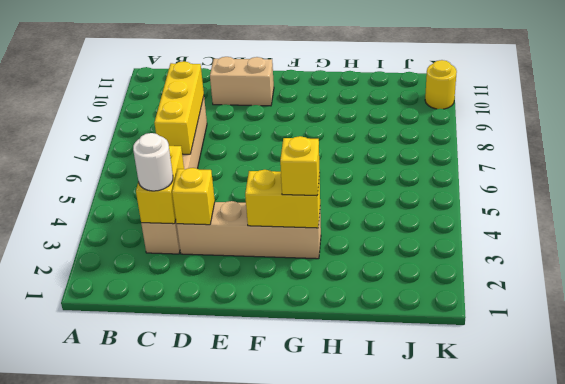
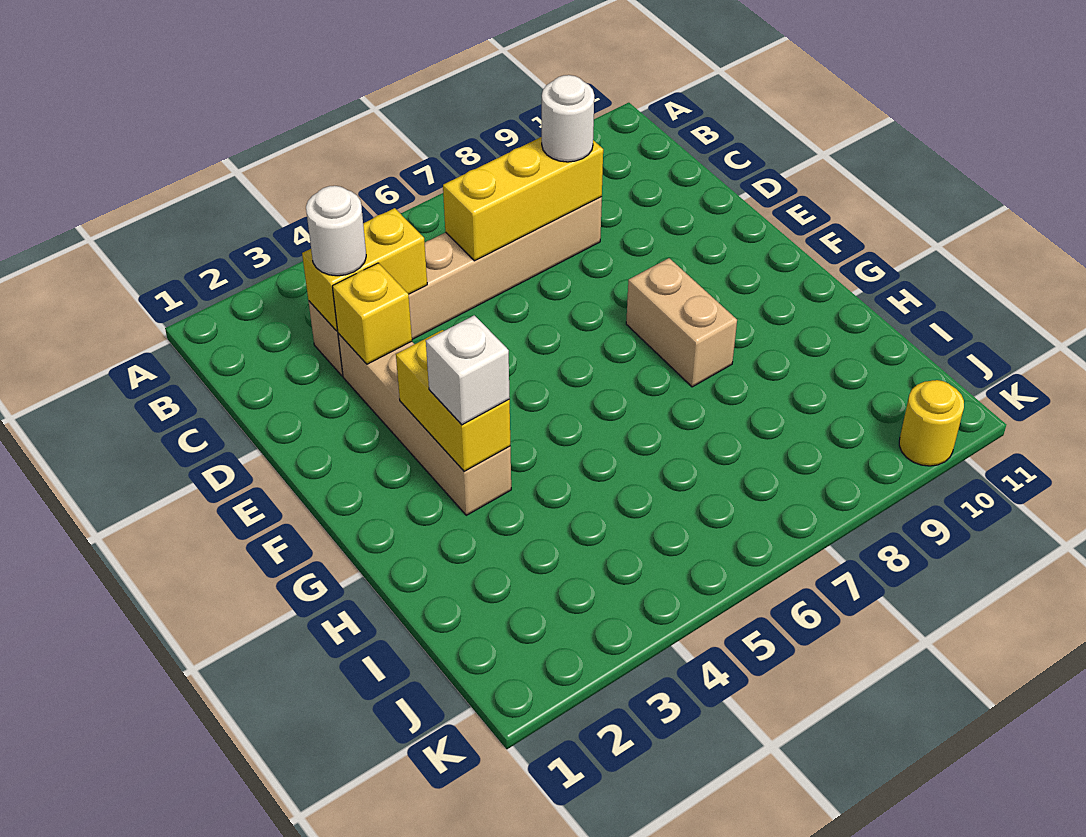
none -> white 1x1 round brick [542,75,594,162]
tan 1x2 brick [210,57,274,106] -> tan 1x2 brick moved to [626,258,737,387]
yellow 1x1 brick [280,136,320,196] -> white 1x1 brick [426,315,510,425]

